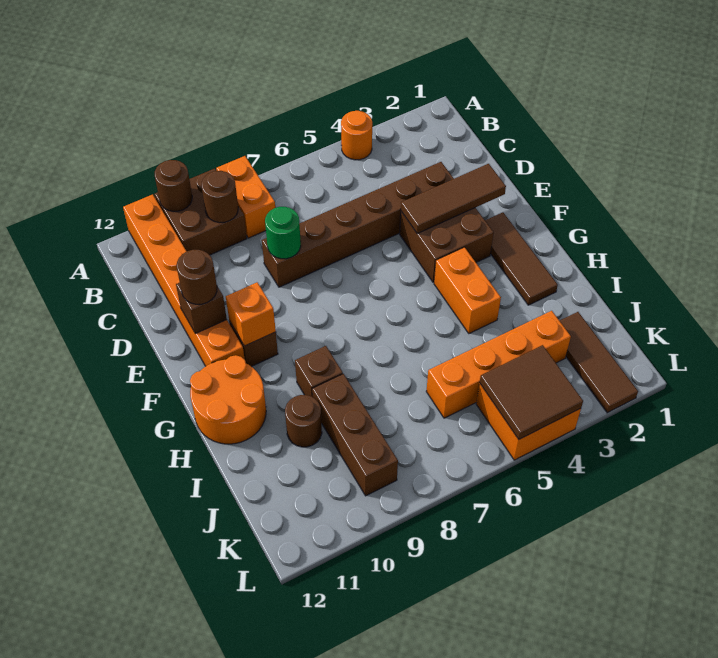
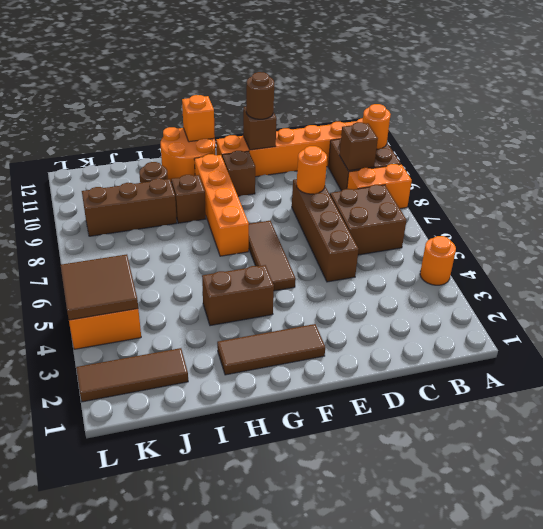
brown 1x1 round brick [155,160,192,212] -> orange 1x1 round brick [362,104,391,149]
brown 1x1 round brick [202,171,238,223] -> brown 1x1 brick [339,122,378,171]
brown 1x6 brick [262,162,454,287] -> brown 1x4 brick [292,179,359,282]
green 1x1 round brick [265,207,301,259] -> orange 1x1 round brick [297,146,327,194]
brown 1x3 tile [401,164,506,233] -> brown 1x3 tile moved to [249,221,296,291]
brown 2x2 brick [400,208,494,282] -> brown 2x2 brick moved to [330,185,407,255]
orange 1x1 brick [226,282,276,346] -> orange 1x1 brick moved to [182,95,215,142]
orange 1x2 brick [434,247,501,333] -> brown 1x2 brick [202,265,274,326]
orange 1x4 brick [426,311,571,418] -> orange 1x4 brick moved to [194,154,249,256]

